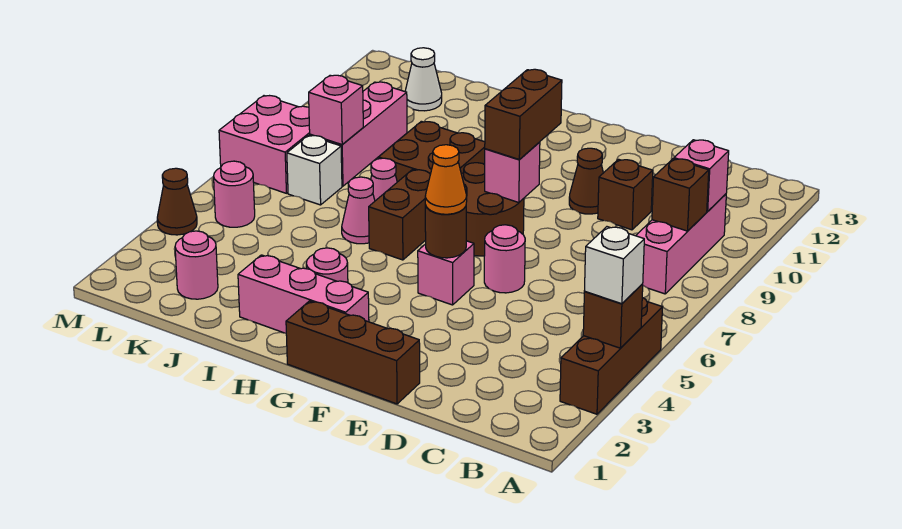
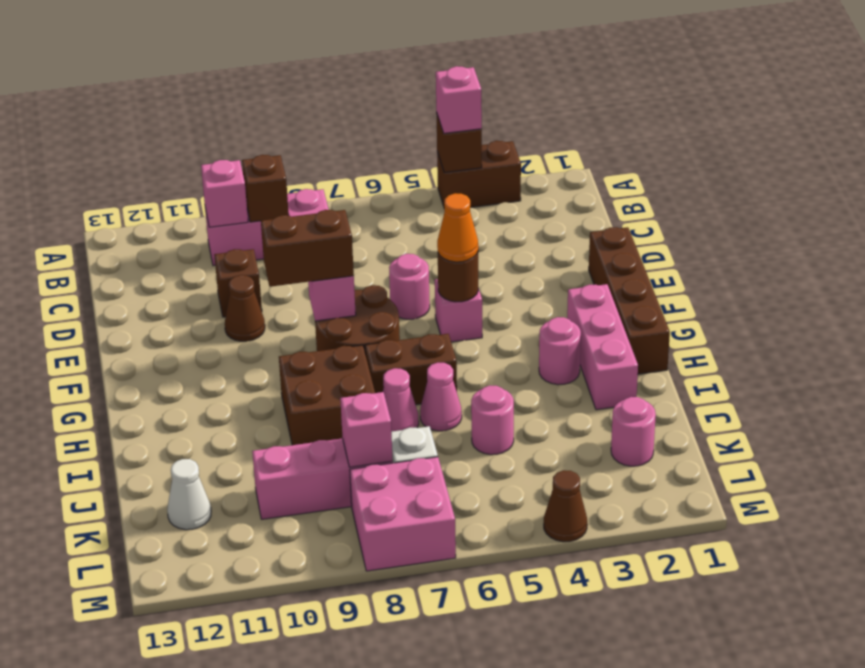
brown 1x3 brick [560,298,663,414] -> brown 1x2 brick [437,141,521,207]
white 1x1 brick [584,227,644,304] -> pink 1x1 brick [436,66,482,133]
brown 1x3 brick [286,301,420,404] -> brown 1x4 brick [589,227,670,374]
pink 1x1 round brick [214,161,255,227] -> pink 1x1 round brick moved to [471,385,514,455]

